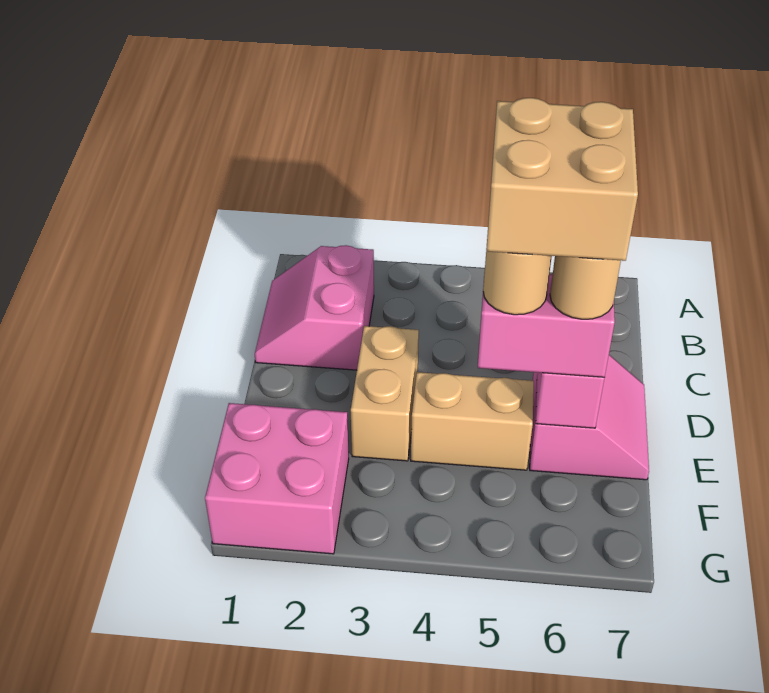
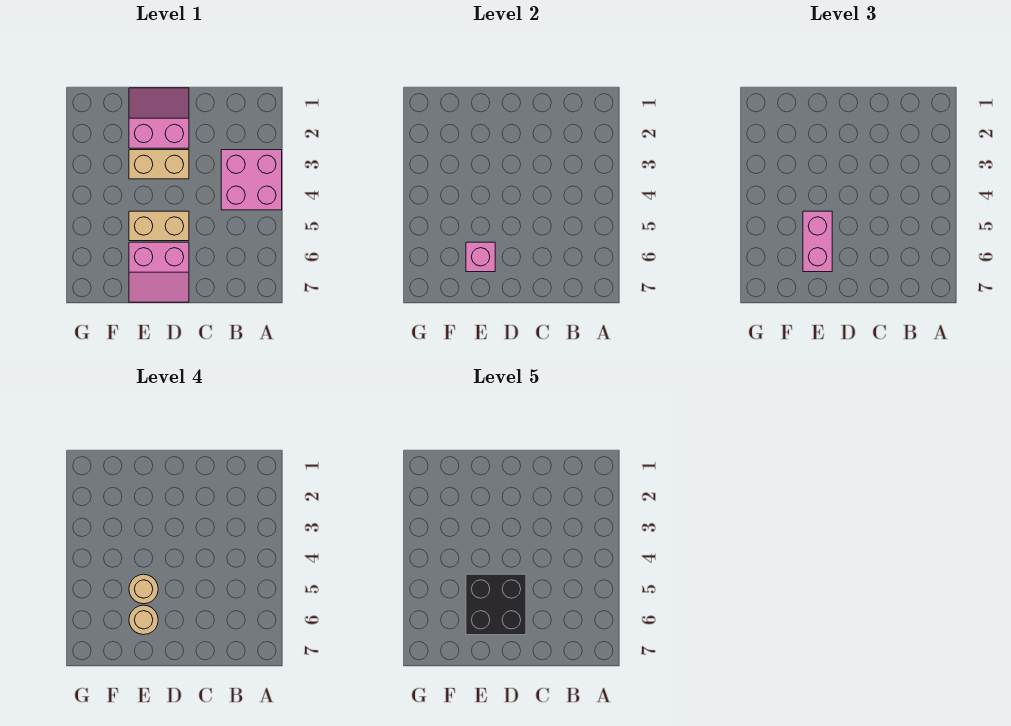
pink 2x2 slope [255,245,374,370] -> pink 2x2 slope moved to [129,88,189,148]
tan 2x2 brick [486,98,638,261] -> black 2x2 brick [466,574,526,635]
tan 1x2 brick [411,372,534,470] -> tan 1x2 brick turned to [129,211,189,241]
pink 2x2 brick [205,403,349,554] -> pink 2x2 brick moved to [221,150,282,210]

